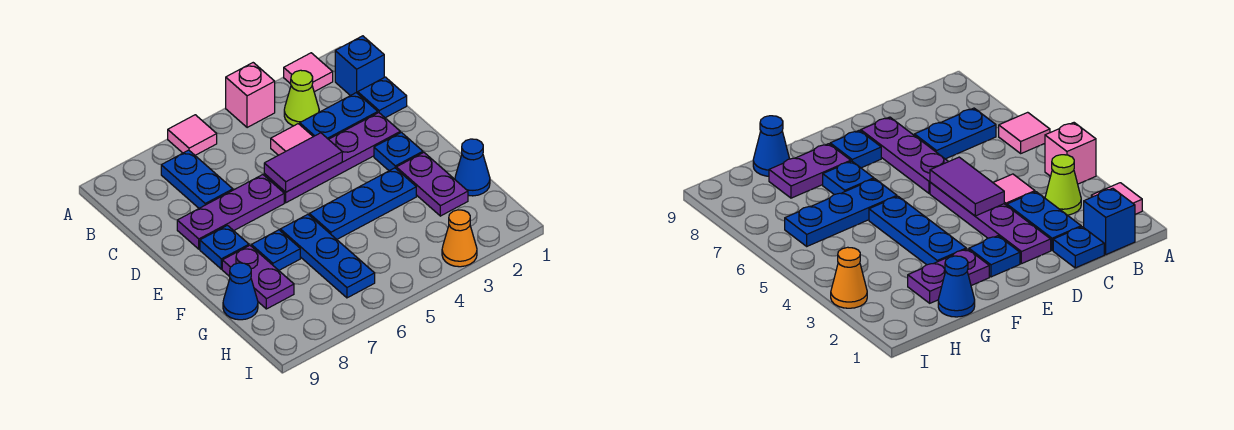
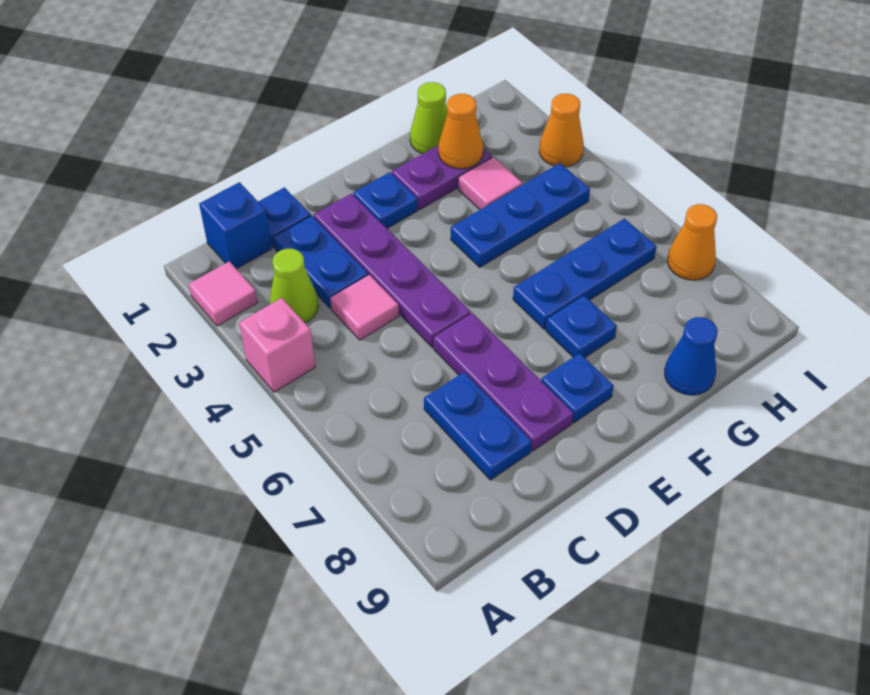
pink 1x1 tile [168,115,217,155] -> pink 1x1 tile moved to [458,157,522,210]
blue 1x2 plate [161,150,233,208] -> blue 1x2 plate turned to [424,372,532,480]
purple 1x2 tile [264,133,342,192] -> none
blue 1x3 plate [309,168,416,239] -> blue 1x3 plate turned to [451,163,590,267]
purple 1x2 plate [222,245,294,309] -> none
blue 1x1 cone [455,139,490,196] -> lime 1x1 cone [410,82,447,154]
none -> orange 1x1 cone [438,94,483,169]
none -> orange 1x1 cone [667,204,717,280]

